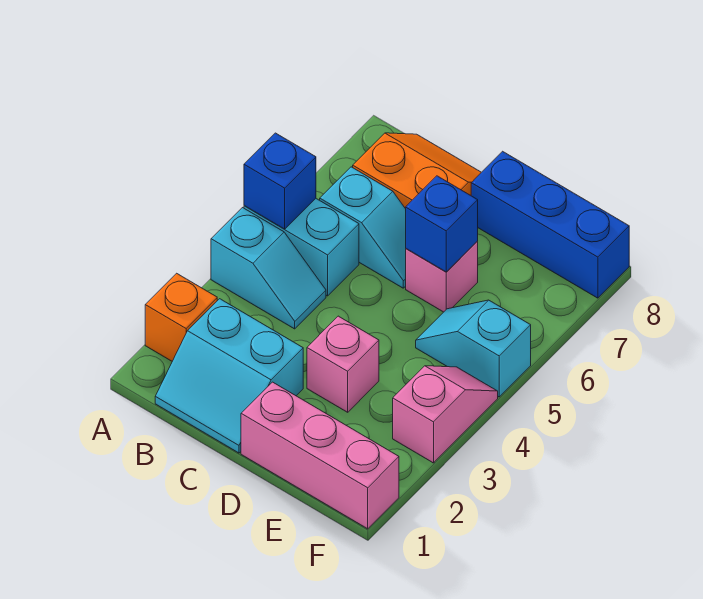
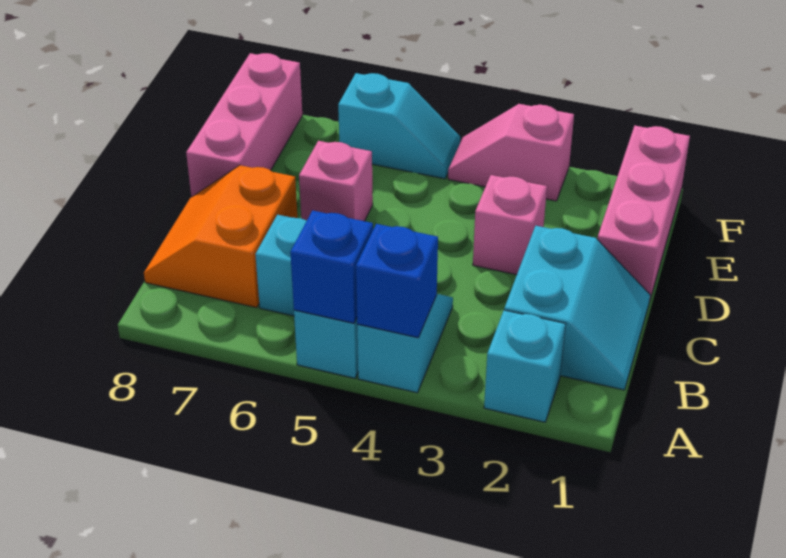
orange 1x1 brick [145,273,217,361] -> cyan 1x1 brick [484,310,566,422]
blue 1x1 brick [406,176,478,272] -> blue 1x1 brick moved to [356,224,438,338]
blue 1x3 brick [471,151,629,298] -> pink 1x3 brick [186,53,302,197]
cyan 1x2 slope [416,300,531,397] -> cyan 1x2 slope turned to [338,73,460,179]

